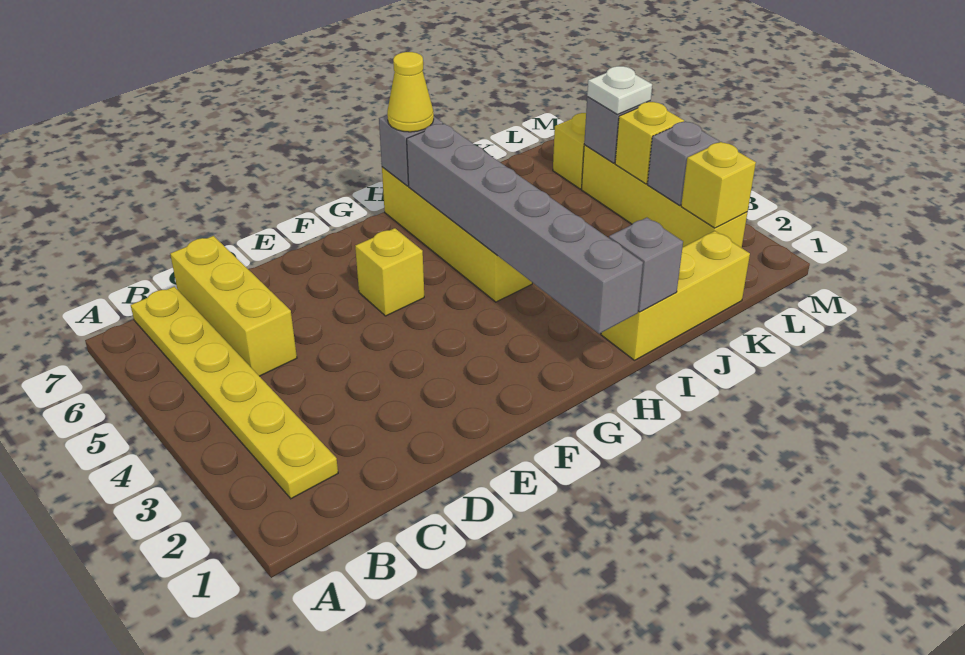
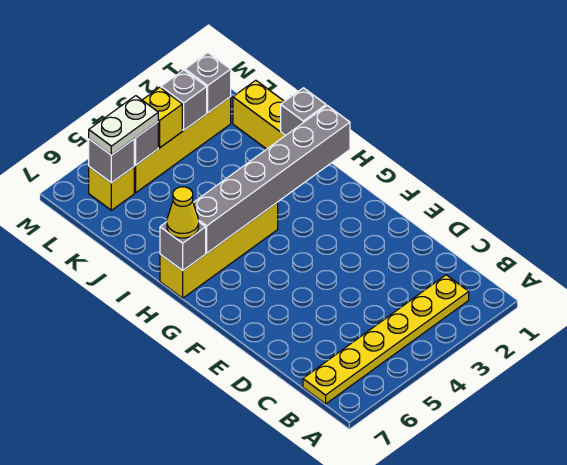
yellow 1x3 brick [170,236,297,376] -> none
yellow 1x1 brick [355,228,424,316] -> none
yellow 1x1 brick [681,142,756,228] -> grey 1x1 brick [185,53,231,113]
white 1x1 plate [587,66,652,114] -> white 1x2 plate [89,96,158,155]
none -> grey 1x1 brick [89,139,134,183]

